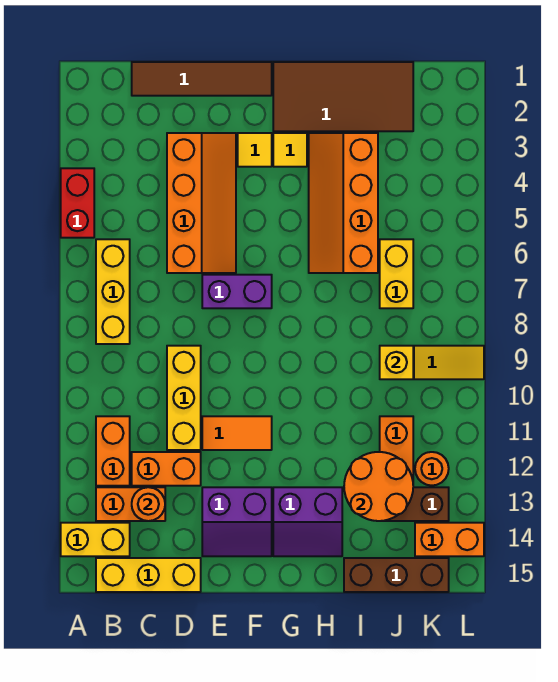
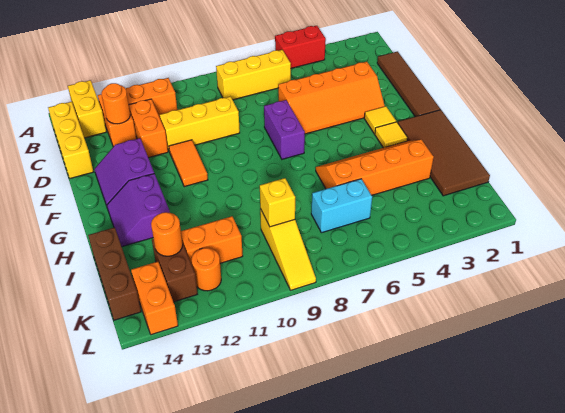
orange 2x2 round brick [344,452,413,521] -> orange 1x1 round brick [151,212,183,256]
yellow 1x2 brick [380,239,413,308] -> cyan 1x2 brick [311,179,372,233]

